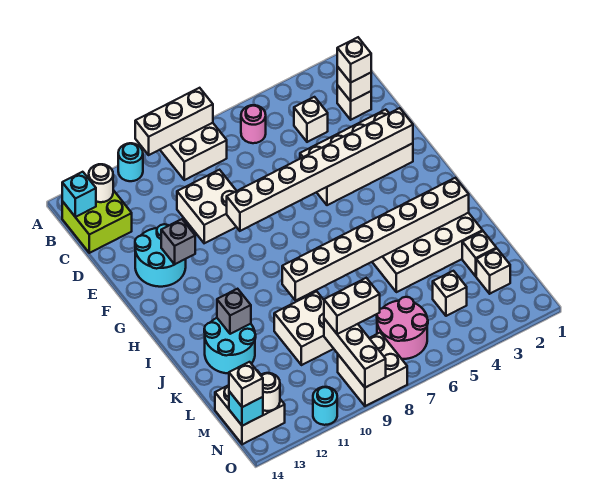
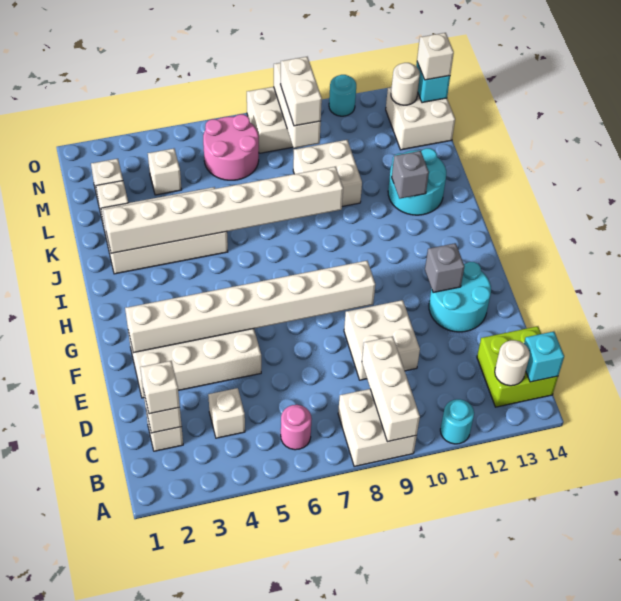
white 1x3 brick [135,88,213,155] -> white 1x3 brick turned to [362,337,420,442]
white 1x2 brick [324,278,380,334] -> white 1x2 brick turned to [280,57,322,126]

